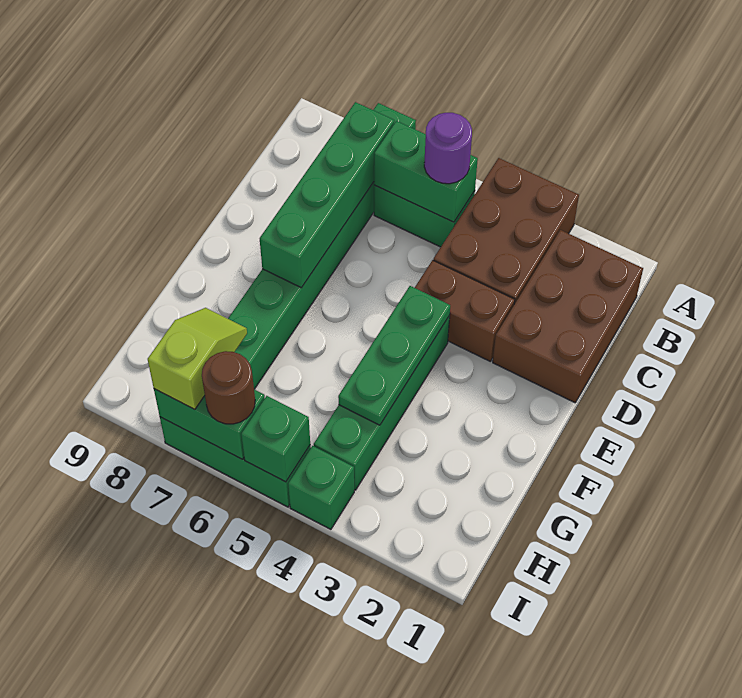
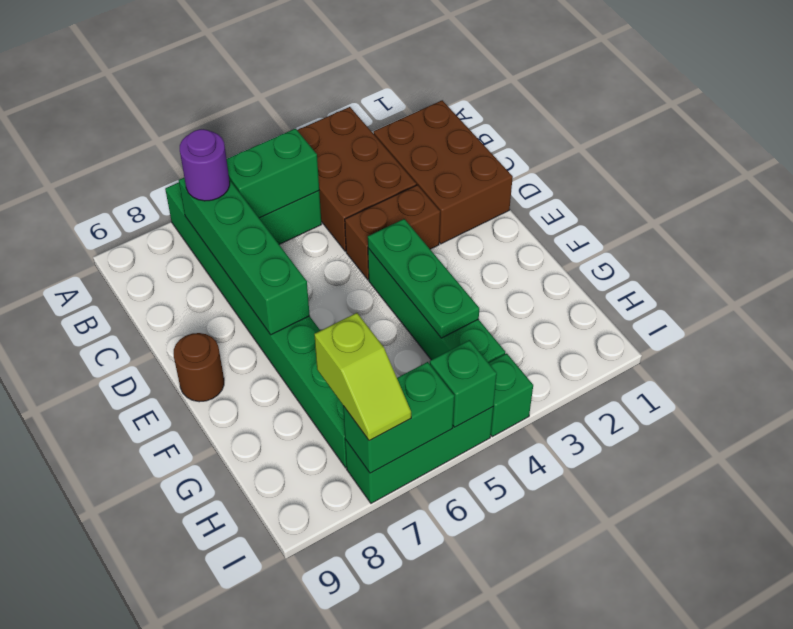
purple 1x1 round brick [424,113,472,184] -> purple 1x1 round brick moved to [180,129,230,201]
lime 1x2 slope [148,308,247,410] -> lime 1x2 slope turned to [314,313,411,441]
brown 1x1 round brick [202,351,255,424] -> brown 1x1 round brick moved to [174,333,224,402]

